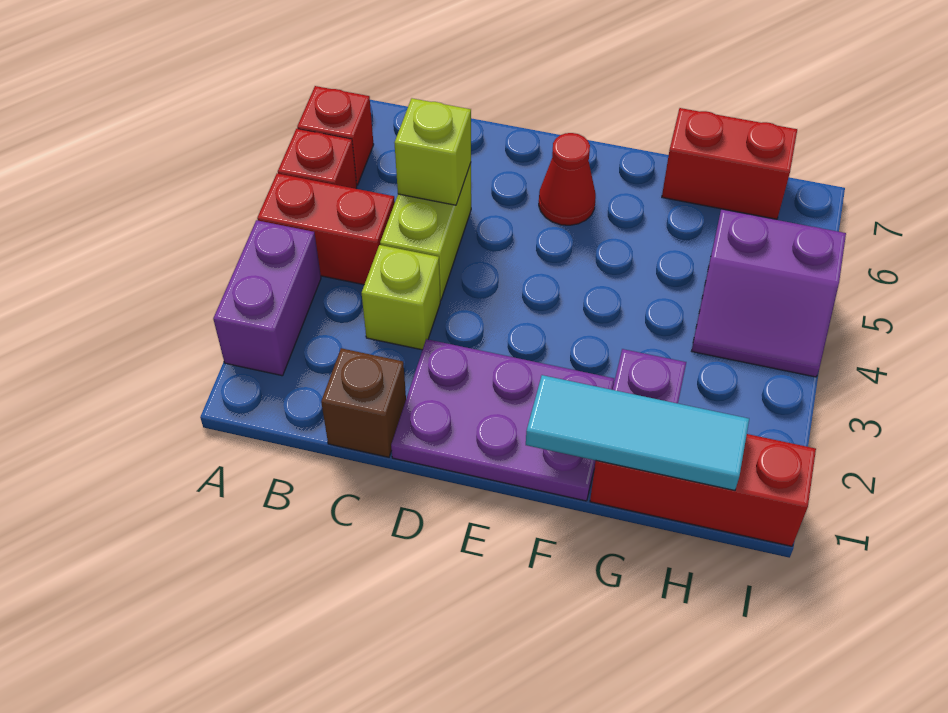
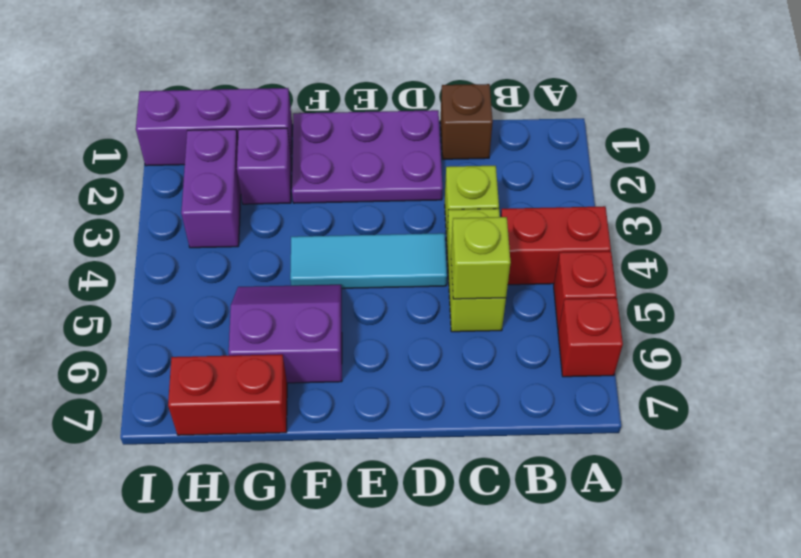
purple 1x2 brick [213,220,321,376] -> purple 1x2 brick moved to [181,129,241,248]
red 1x1 cone [539,133,596,225] -> none
cyan 1x3 tile [526,375,749,490] -> cyan 1x3 tile moved to [290,233,447,288]
red 1x3 brick [590,434,816,546] -> purple 1x3 brick [136,88,292,166]
purple 2x2 slope [692,209,846,377] -> purple 2x2 slope moved to [229,285,342,383]

